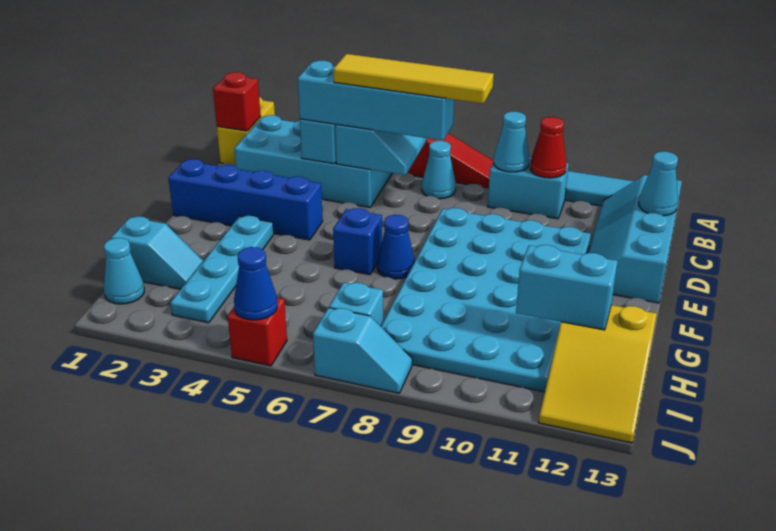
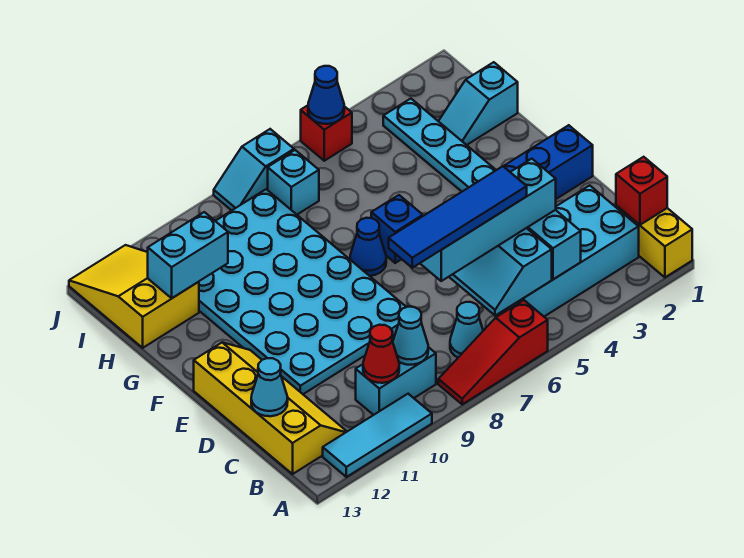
cyan 2x4 slope [588,175,682,303] -> yellow 2x4 slope [194,343,347,474]
yellow 1x4 tile [334,54,494,104] -> blue 1x4 tile [389,166,527,268]
cyan 1x1 cone [104,238,144,304] -> none

